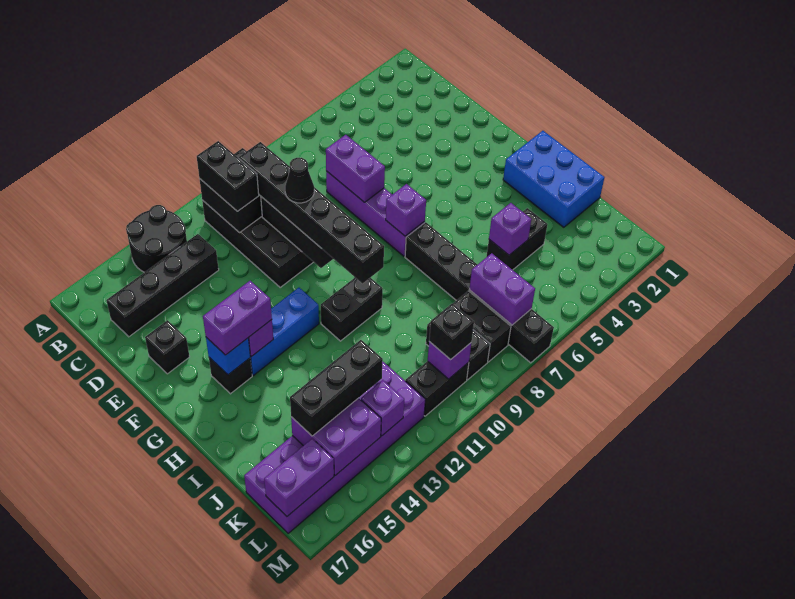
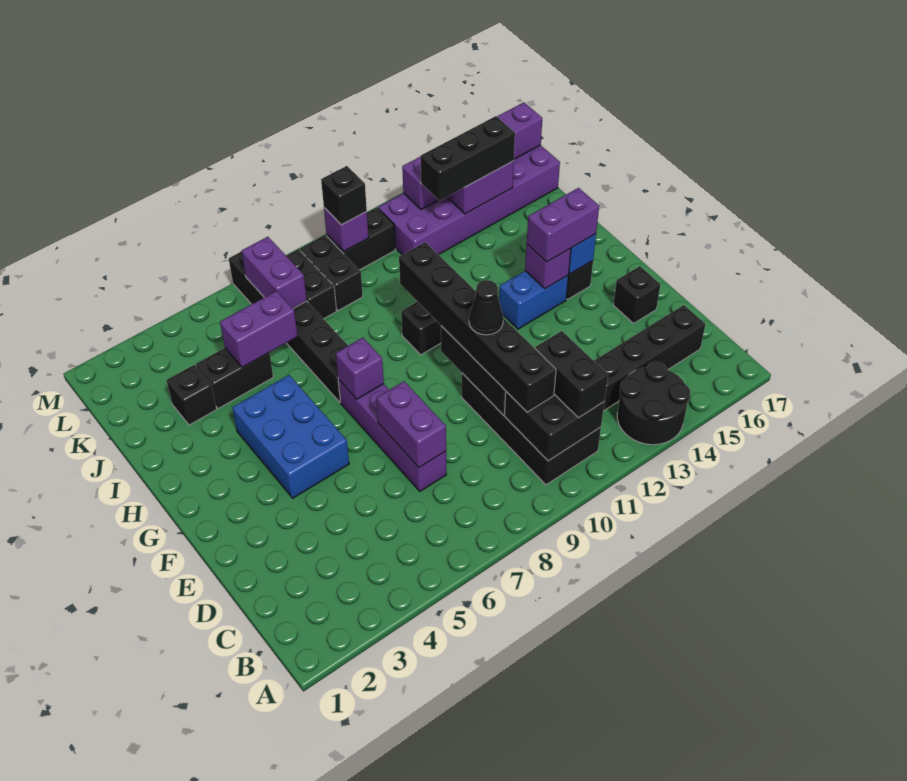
blue 1x3 brick [250,288,319,375] -> blue 1x2 brick [499,271,568,329]
blue 2x3 brick [503,131,604,227] -> blue 2x3 brick moved to [232,375,349,498]
none -> black 1x1 brick [166,365,217,425]
purple 1x1 brick [489,203,531,255] -> purple 1x2 brick [220,291,298,367]

